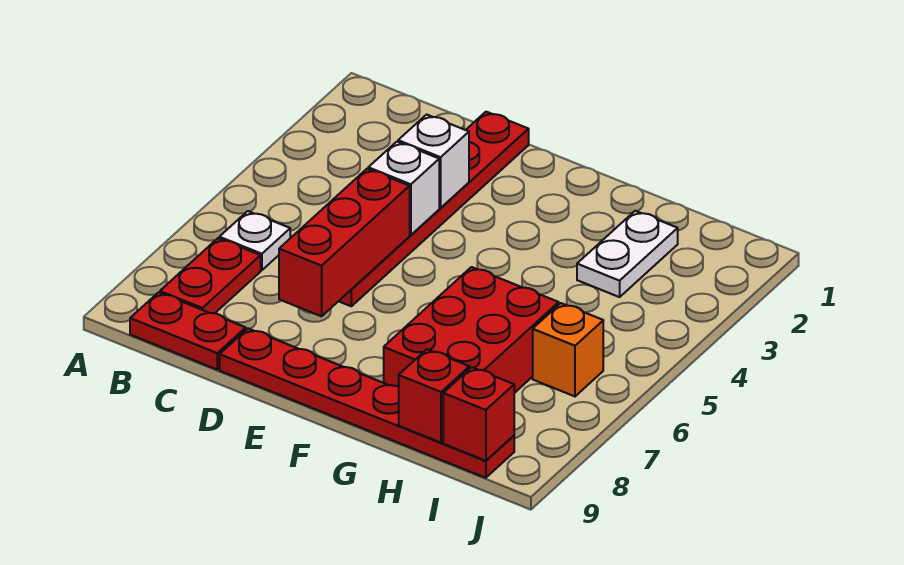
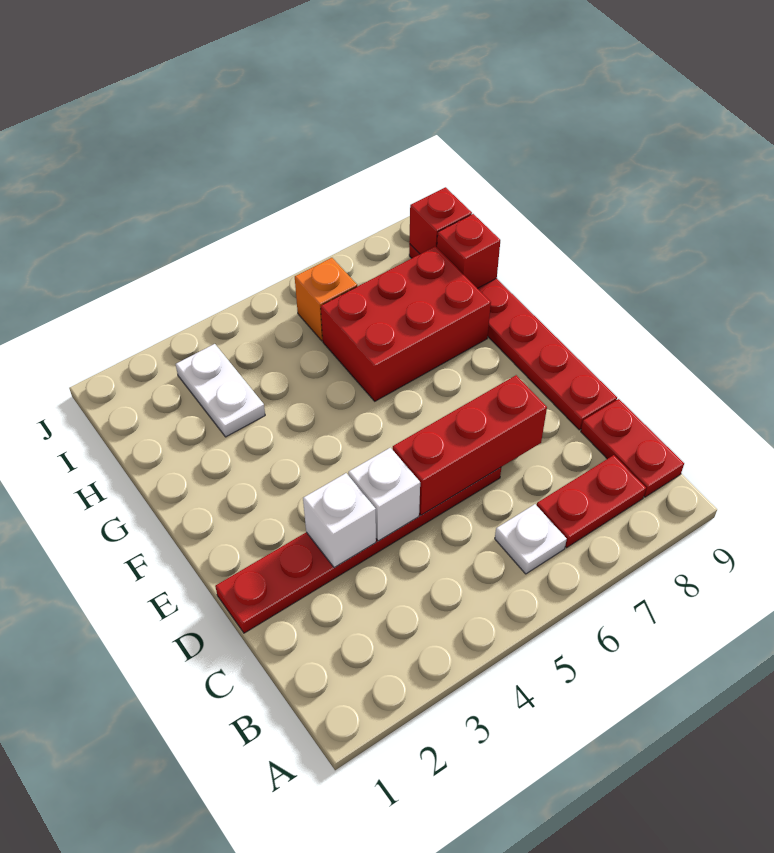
white 1x2 plate [577,211,678,297] -> white 1x2 plate turned to [176,344,265,437]

